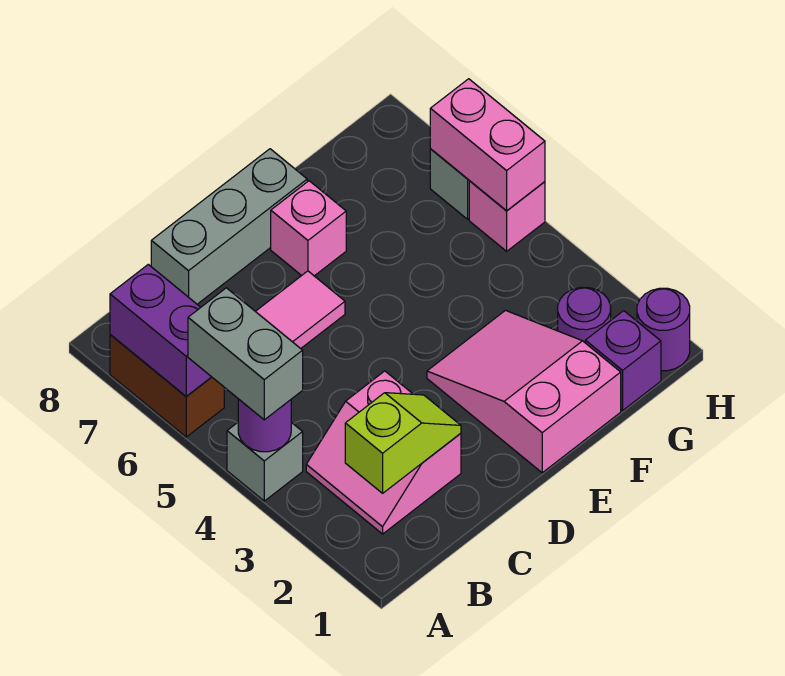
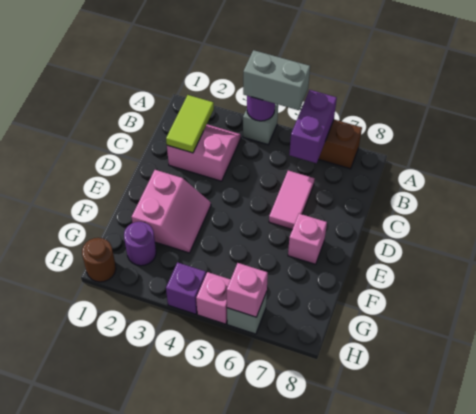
purple 1x2 brick [110,264,211,396] -> purple 1x2 brick turned to [289,90,337,163]
lime 1x2 slope [345,393,461,493] -> lime 1x2 tile [166,95,214,153]
grey 1x3 brick [151,149,307,304] -> none
pink 2x3 slope [427,310,621,473] -> pink 2x2 slope [132,170,211,253]
purple 1x1 brick [585,311,661,410] -> purple 1x1 brick moved to [166,262,206,314]
purple 1x1 round brick [637,288,690,371] -> brown 1x1 round brick [82,238,116,282]
pink 1x2 brick [430,79,545,211] -> pink 1x1 brick [227,263,268,317]

